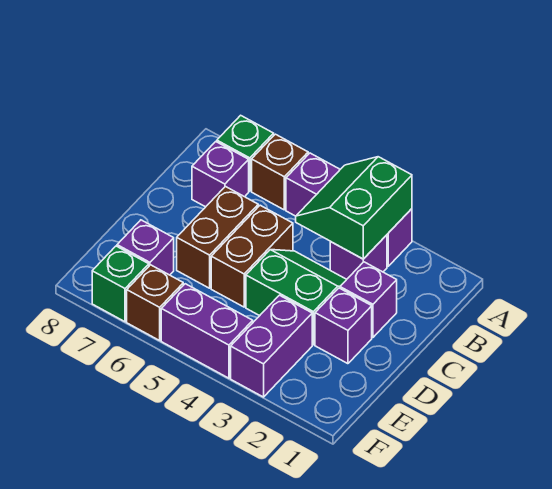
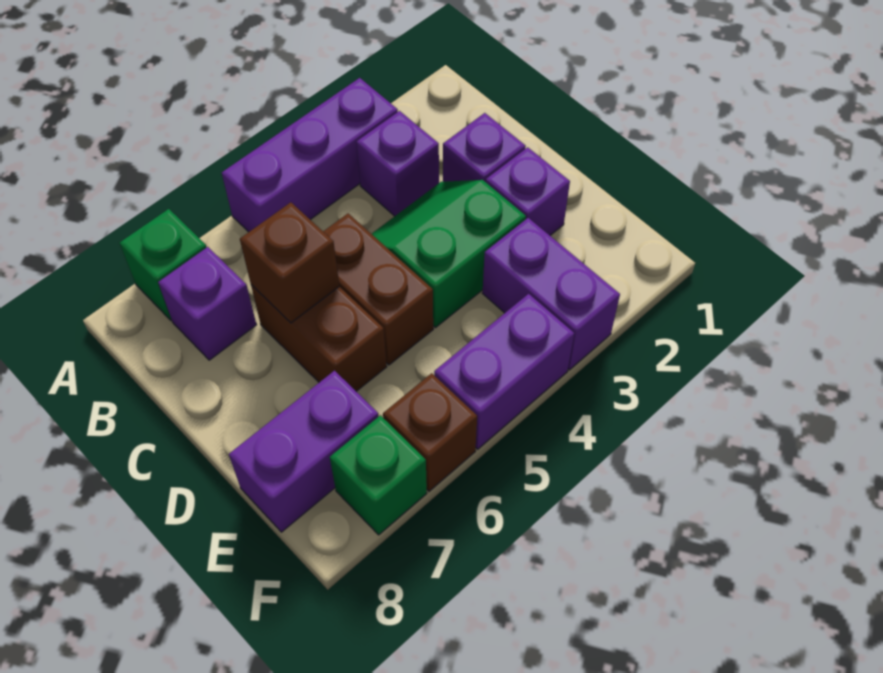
green 2x2 slope [296,157,412,259] -> none
brown 1x1 brick [252,134,308,210] -> brown 1x1 brick moved to [240,202,339,323]
purple 1x1 brick [117,220,174,275] -> purple 1x2 brick [229,371,378,532]

